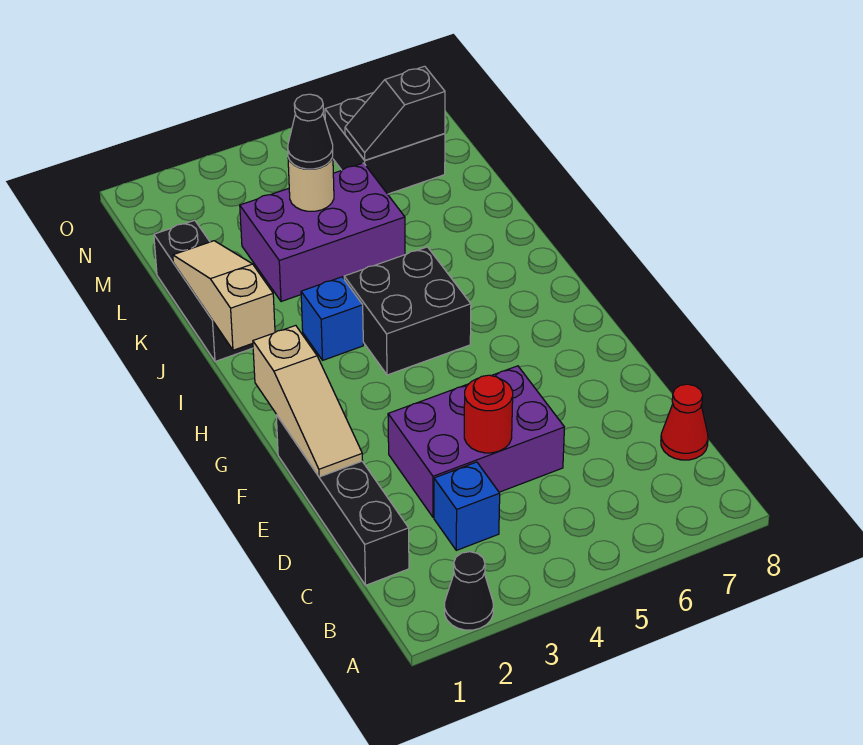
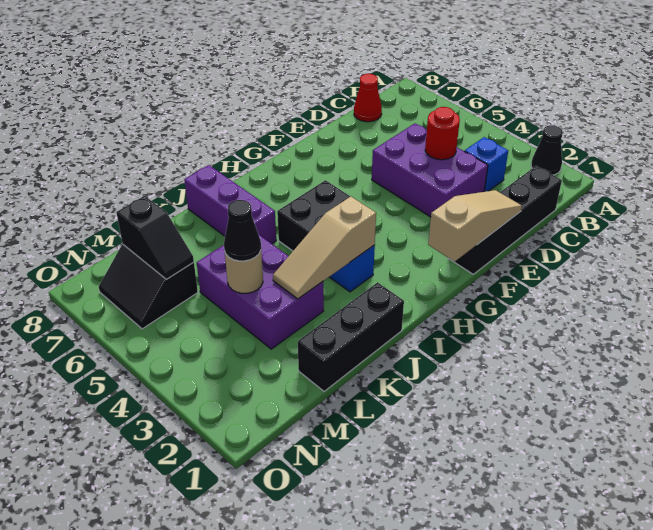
tan 1x3 slope [173,241,275,350] -> tan 1x3 slope moved to [273,196,376,299]
none -> purple 1x3 brick [184,165,276,244]
black 2x2 brick [325,93,445,194] -> black 2x2 slope [99,244,198,329]

